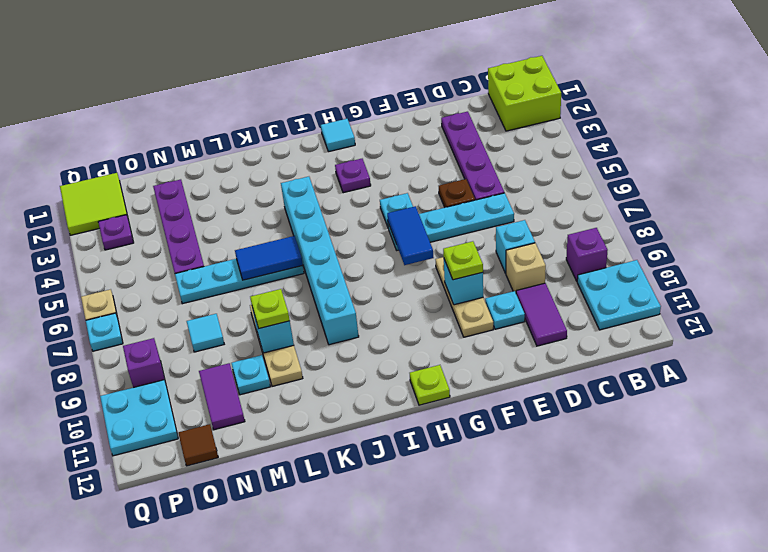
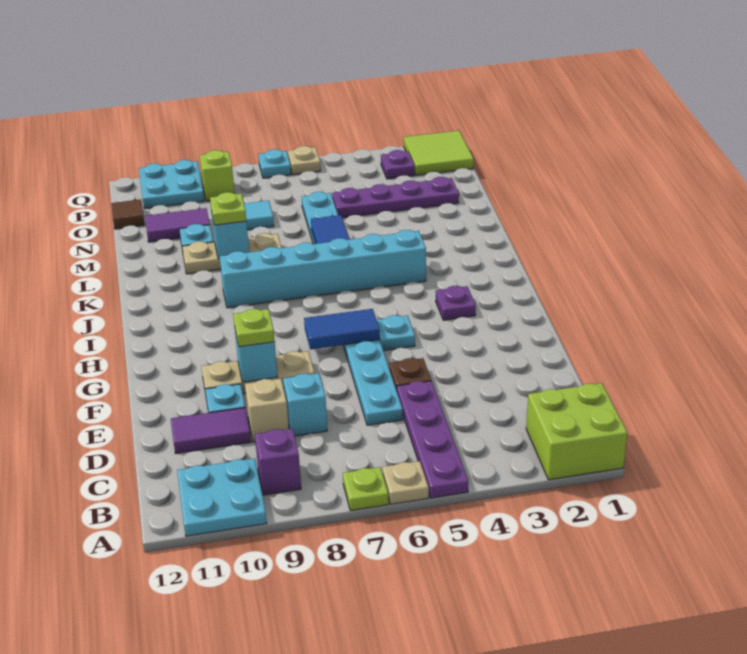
none -> tan 1x1 plate [382,461,429,504]
purple 1x4 plate [441,112,504,200] -> purple 1x4 plate turned to [397,381,468,498]
cyan 1x1 tile [321,119,355,152] -> none
lime 1x1 plate [410,365,450,405] -> lime 1x1 plate moved to [343,467,389,511]
purple 1x1 brick [123,338,165,388] -> lime 1x1 brick [200,150,235,201]

